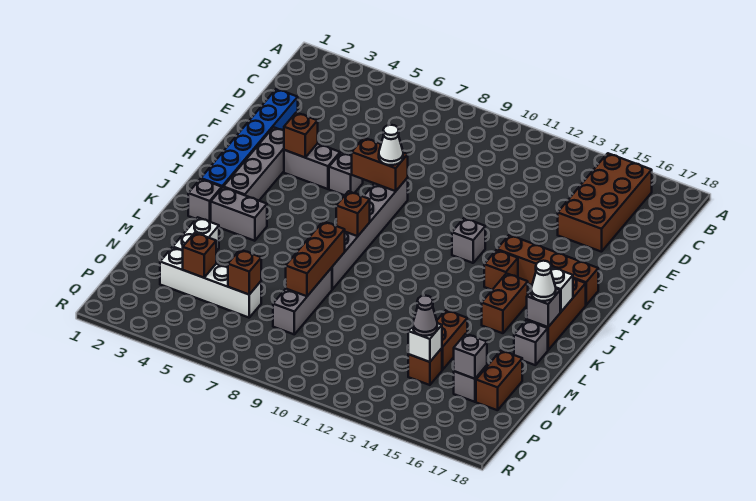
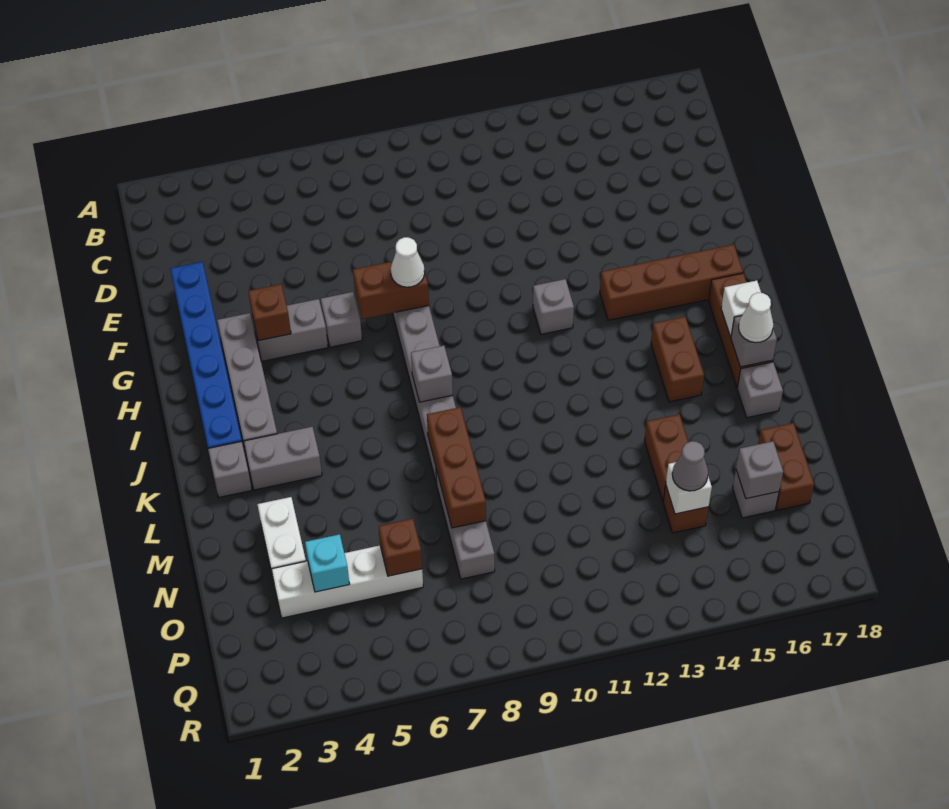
brown 2x4 brick [558,153,652,252] -> none
brown 1x1 brick [484,250,518,290] -> none
brown 1x1 brick [336,191,370,236] -> grey 1x1 brick [411,346,453,402]
brown 1x1 brick [183,233,216,278] -> cyan 1x1 brick [305,534,350,592]

